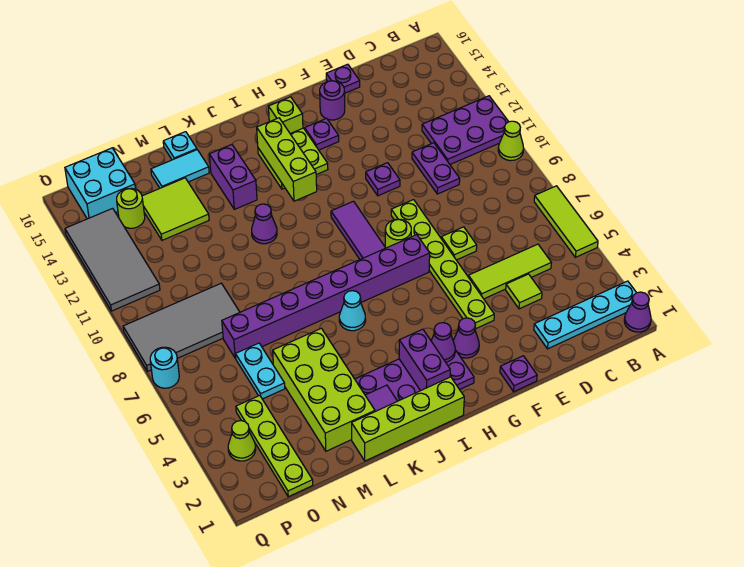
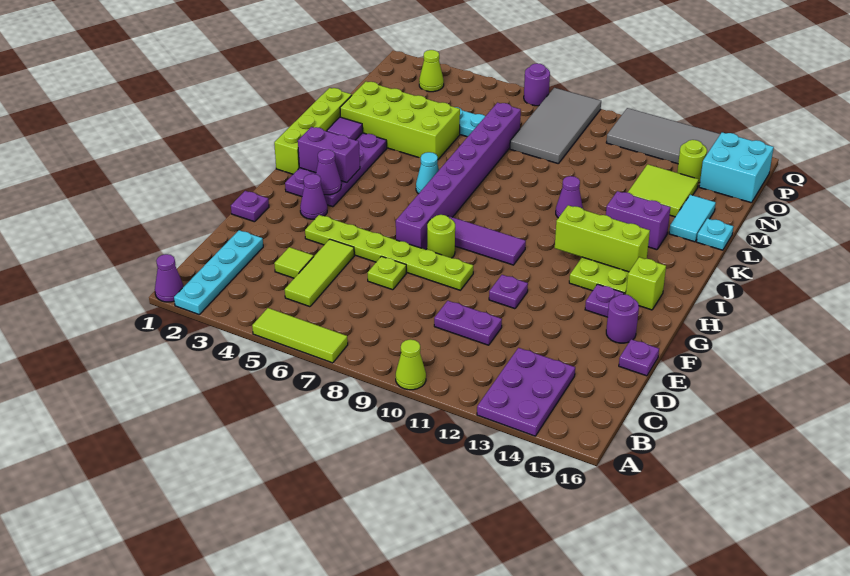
purple 2x3 plate [422,96,509,164] -> purple 2x3 plate moved to [477,348,575,436]
lime 1x4 plate [236,395,313,497] -> none
cyan 1x1 round brick [150,347,179,388] -> purple 1x1 round brick [524,63,550,106]

